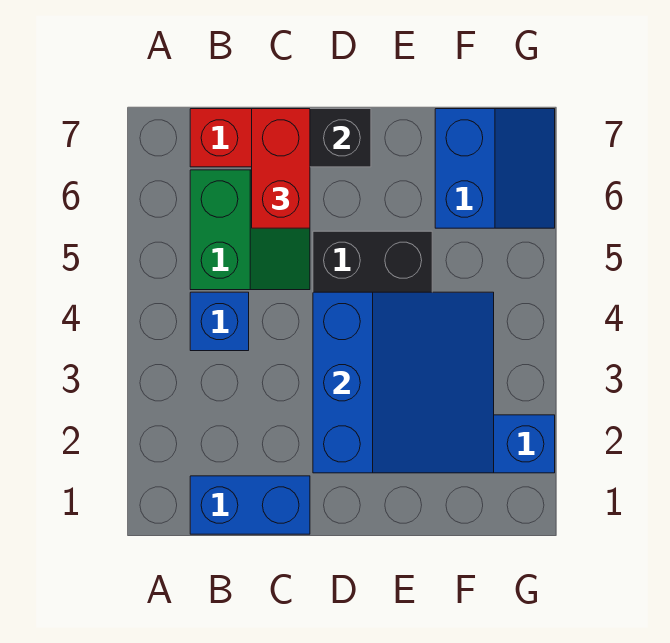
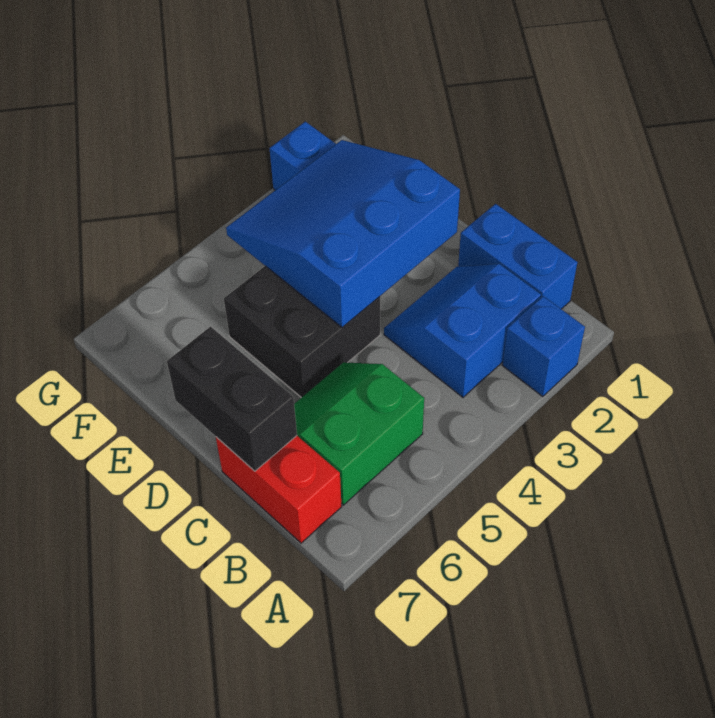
blue 1x1 brick [190,292,249,351] -> blue 1x1 brick moved to [502,296,585,397]
red 1x2 brick [252,109,310,228] -> none
blue 2x2 slope [435,109,555,228] -> blue 2x2 slope moved to [384,264,541,397]

